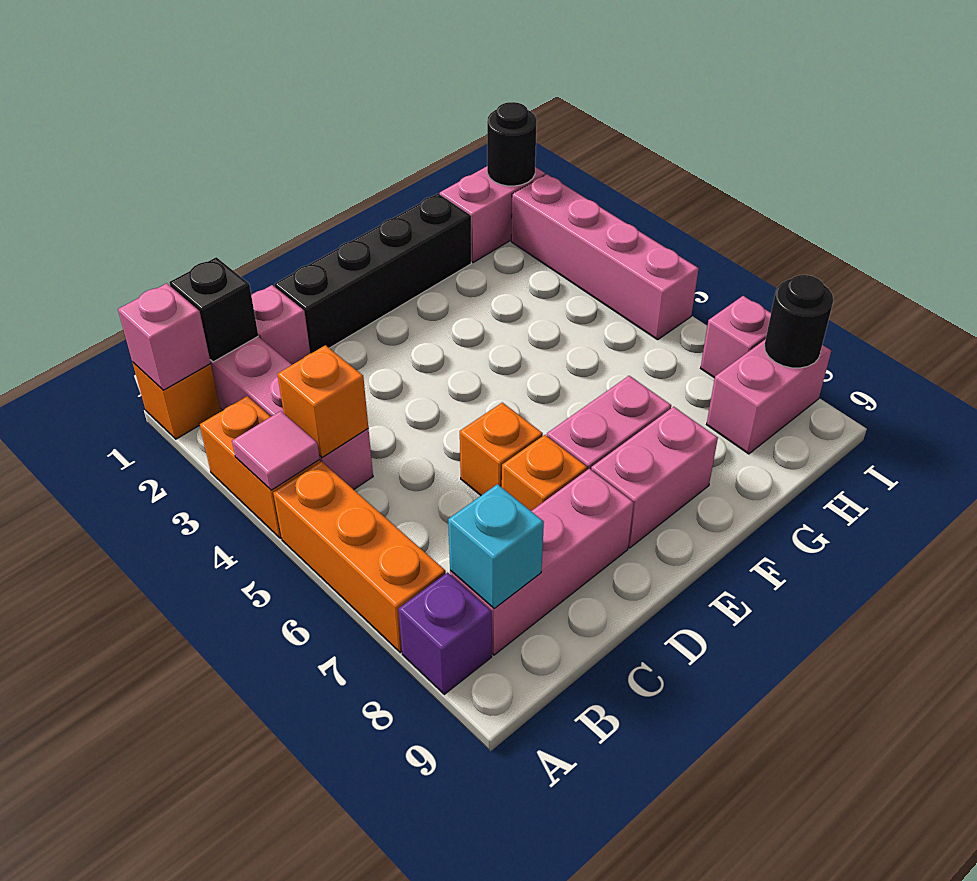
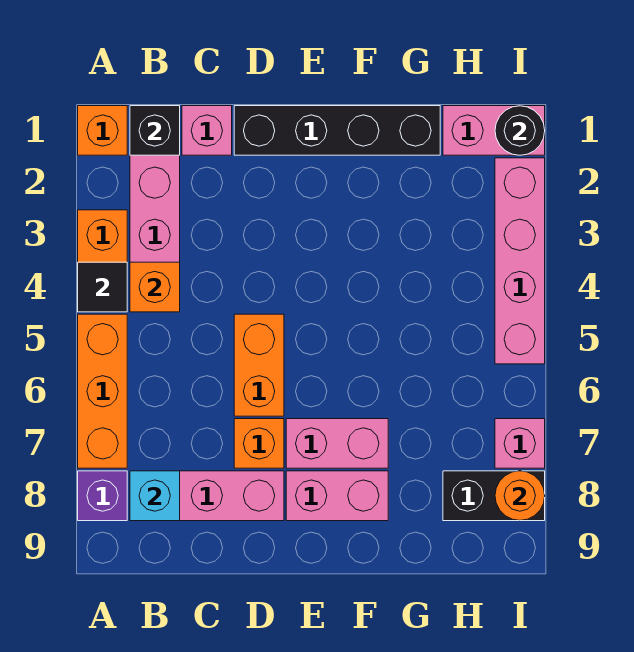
pink 1x1 brick [118,283,211,390] -> none
pink 1x1 tile [232,411,320,490] -> black 1x1 tile [78,262,127,312]
orange 1x1 brick [460,403,543,495] -> orange 1x2 brick [234,314,284,416]
pink 1x2 brick [707,340,831,454] -> black 1x2 brick [443,471,545,521]
black 1x1 round brick [764,275,834,368] -> orange 1x1 round brick [495,471,545,521]

